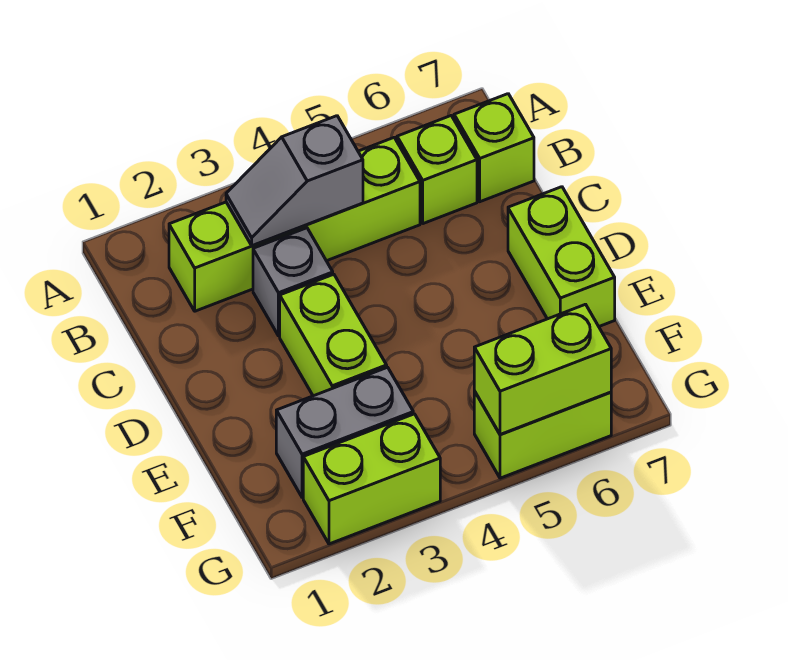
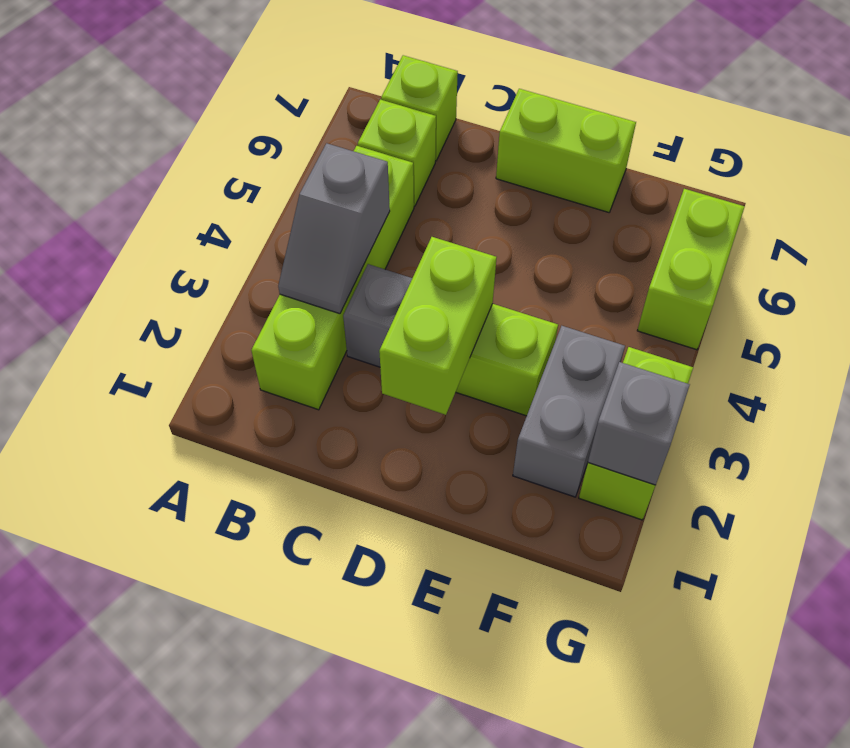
none -> grey 1x1 brick [588,362,690,485]
lime 1x2 brick [474,304,611,434] -> lime 1x2 brick moved to [379,237,497,415]

